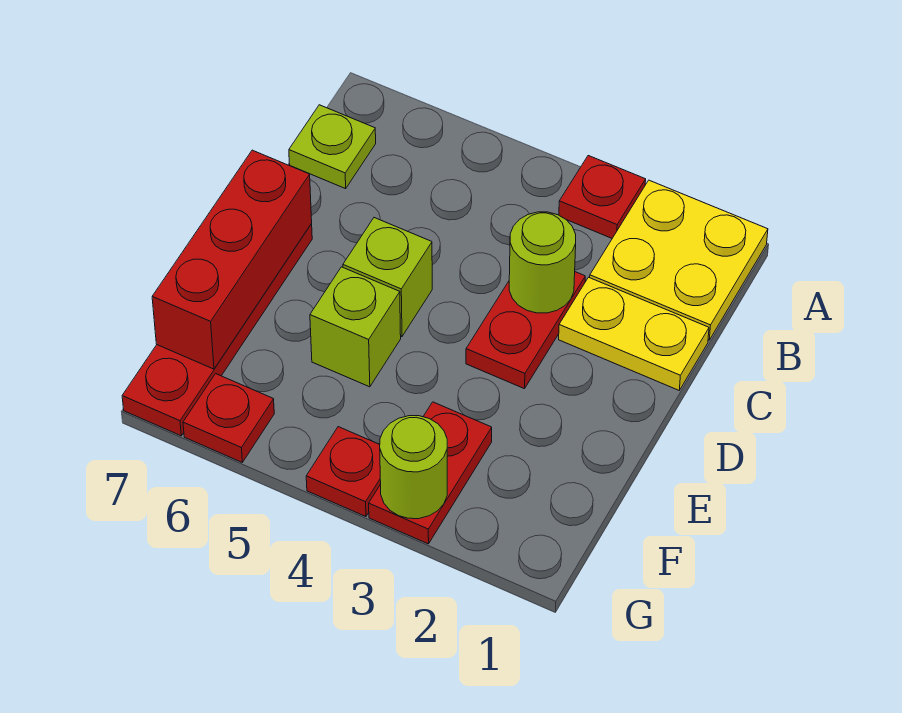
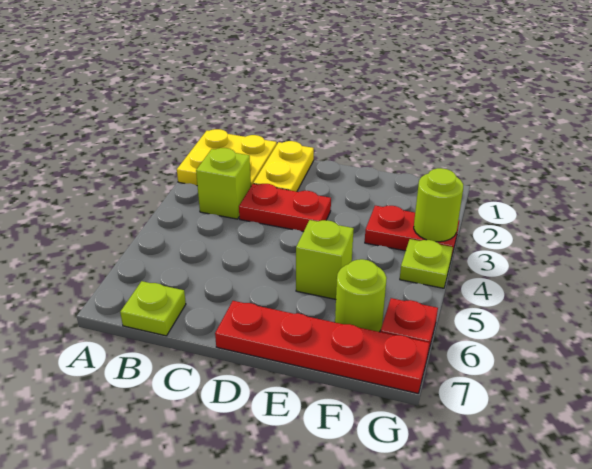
red 1x1 plate [559,156,646,238] -> none
lime 1x1 round brick [509,212,576,313] -> lime 1x1 round brick moved to [335,259,387,332]
lime 1x1 brick [343,218,432,337] -> lime 1x1 brick moved to [196,148,251,219]
red 1x3 brick [152,150,312,369] -> none
red 1x1 plate [306,427,381,517] -> lime 1x1 plate [400,239,453,288]

